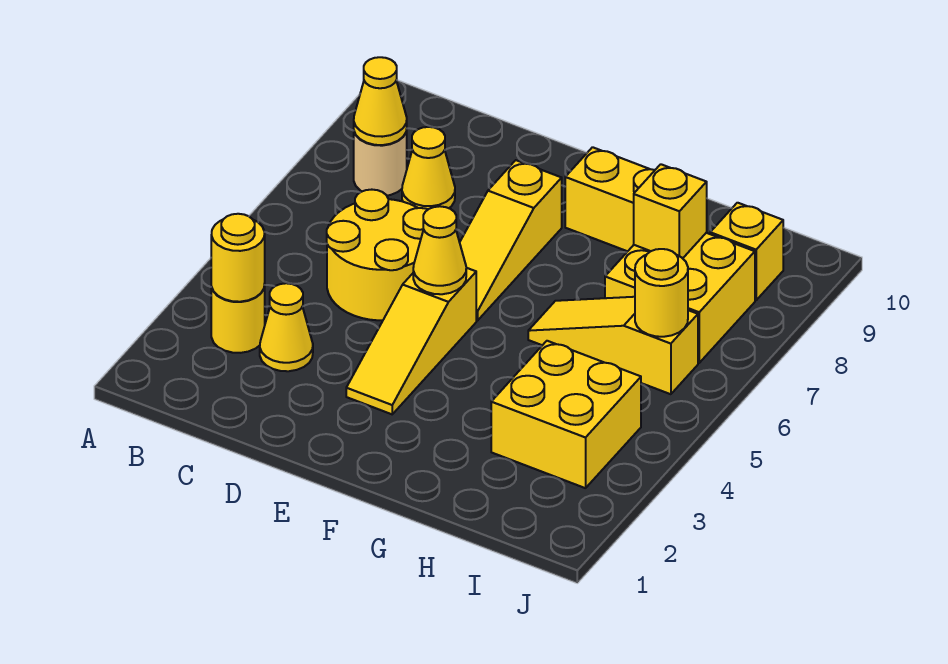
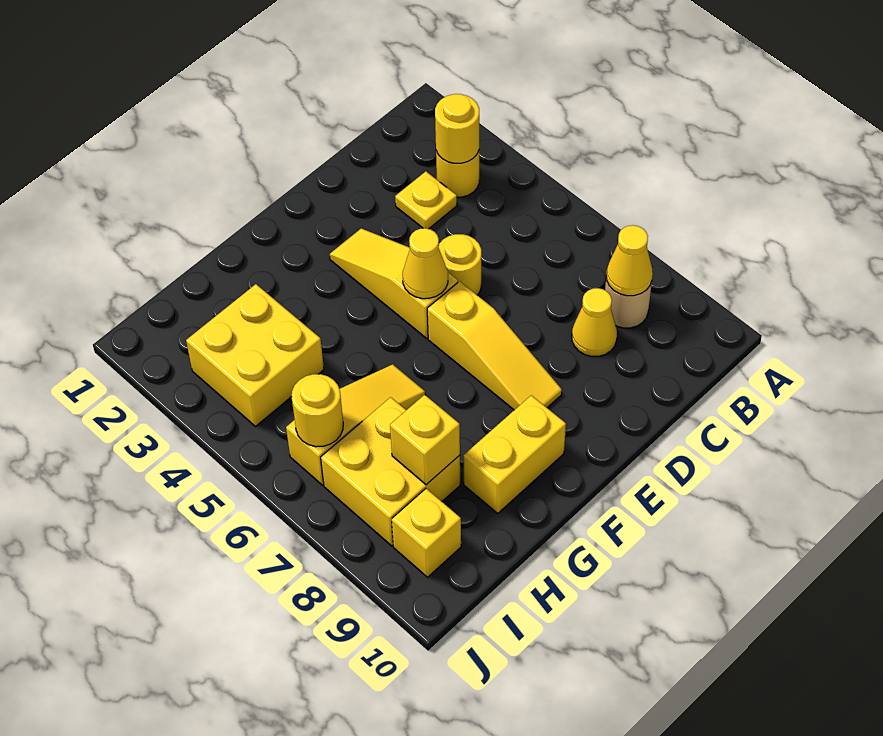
yellow 1x1 cone [260,283,313,371] -> yellow 1x1 plate [395,171,457,229]
yellow 2x2 round brick [327,190,428,320] -> yellow 1x1 round brick [439,234,481,295]
yellow 1x3 slope [460,160,562,320] -> yellow 1x3 slope turned to [427,281,562,410]

